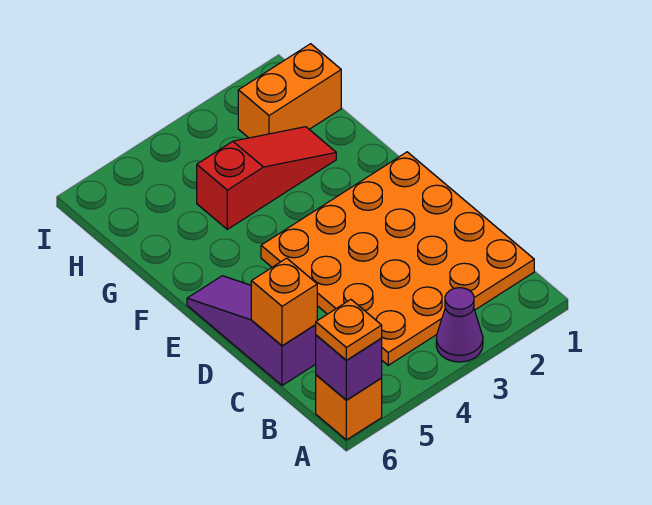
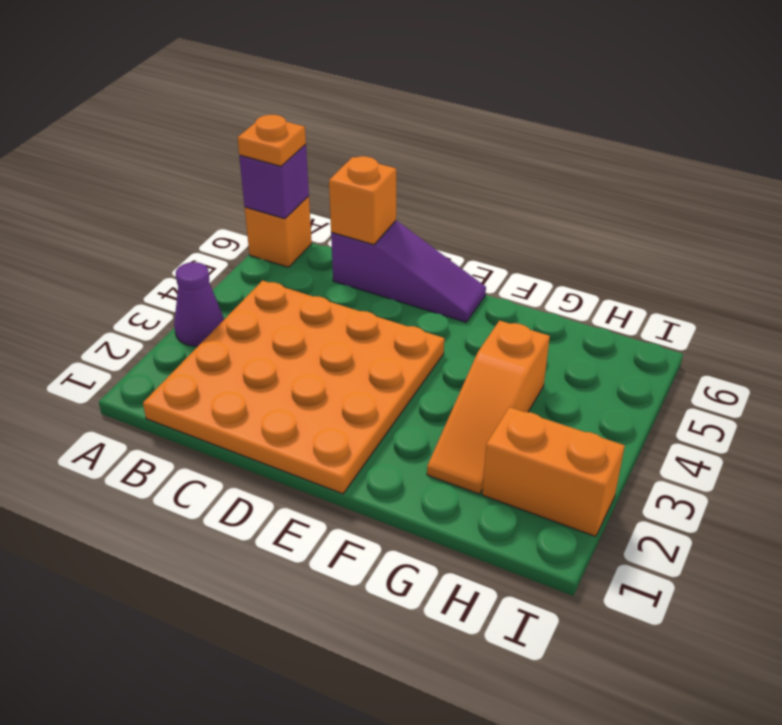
red 1x3 slope [197,127,336,229] -> orange 1x3 slope [427,321,550,494]
orange 1x2 brick [238,44,341,138] -> orange 1x2 brick turned to [482,407,625,537]

